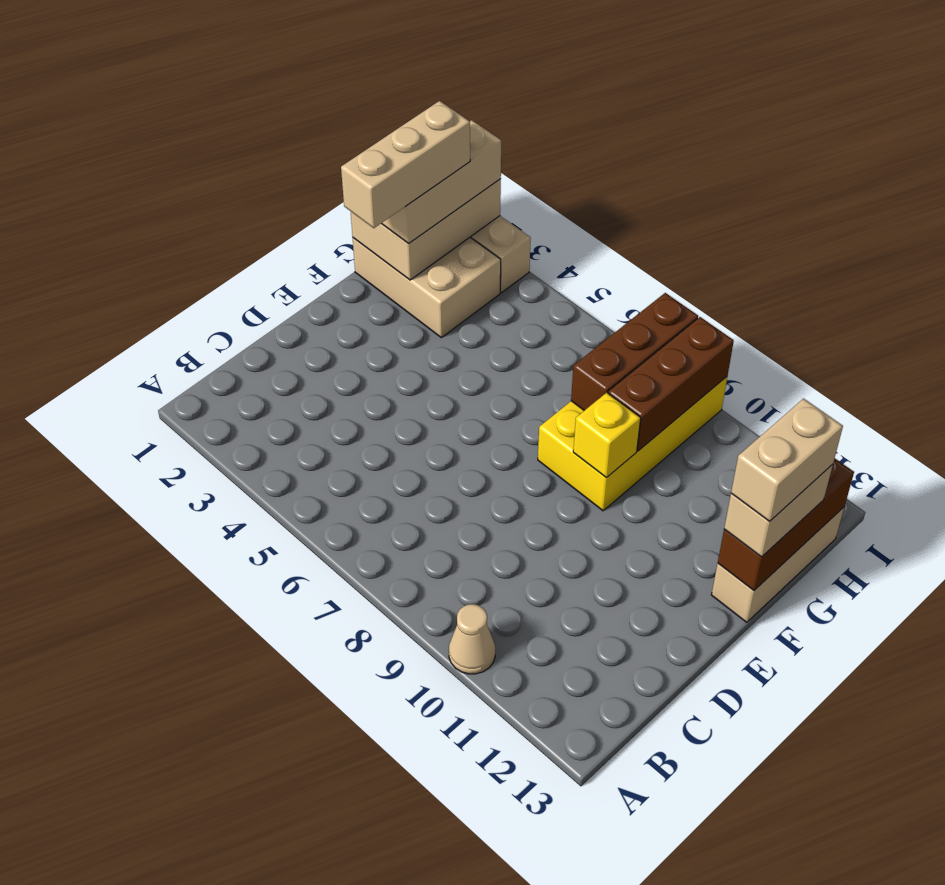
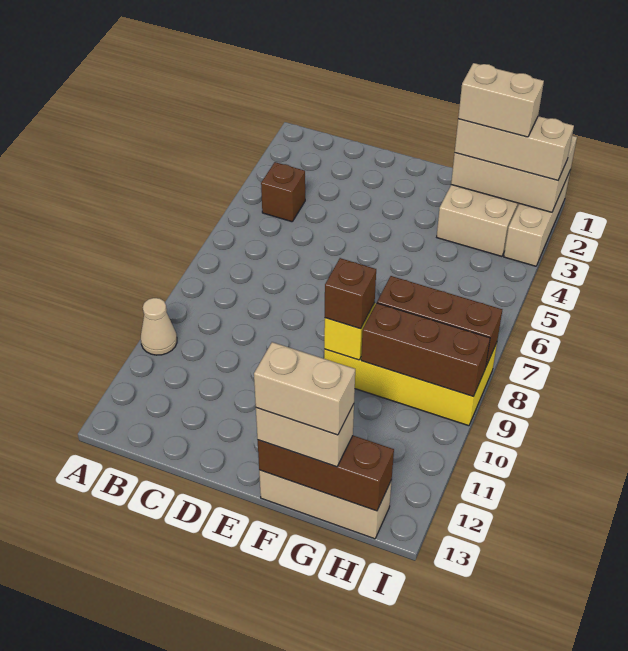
none -> brown 1x1 brick [261,162,305,222]
tan 1x3 brick [341,101,470,228] -> tan 1x2 brick [458,63,544,137]
none -> brown 1x1 brick [325,258,376,329]

